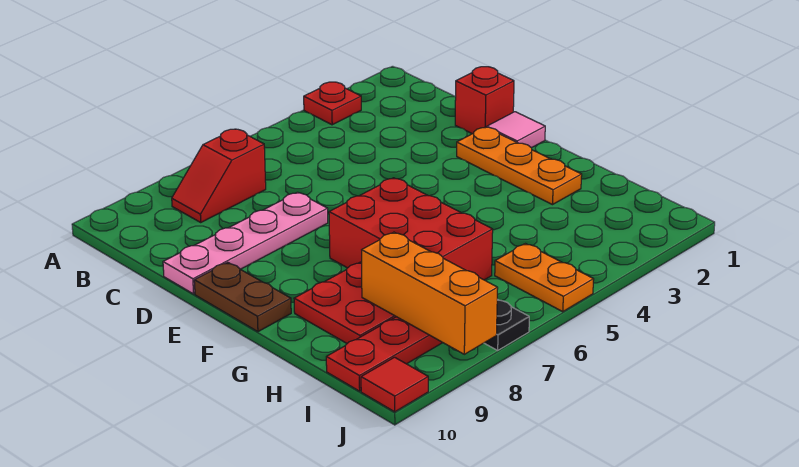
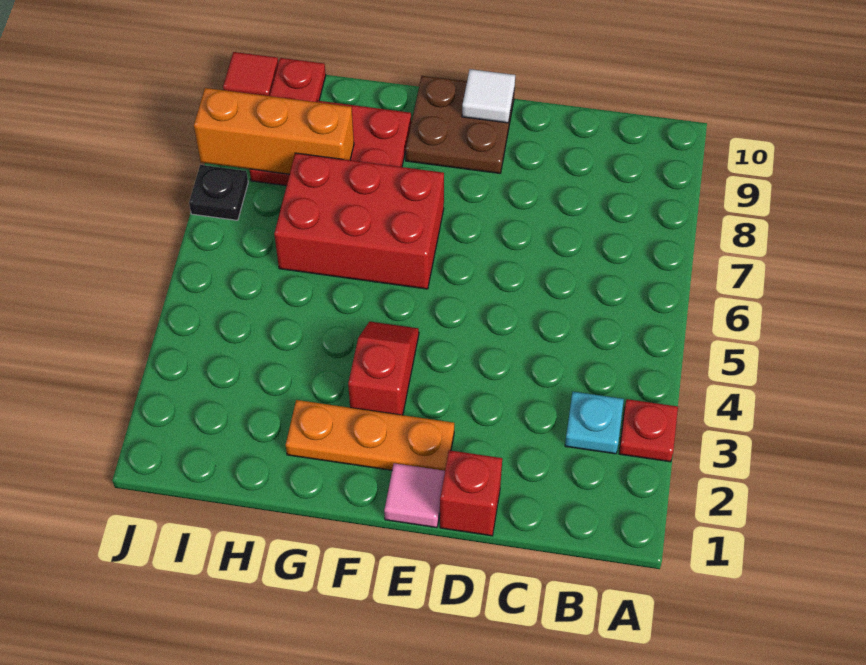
none -> cyan 1x1 plate [565,392,624,454]
red 1x2 slope [172,129,266,222] -> red 1x2 slope moved to [348,322,419,415]
pink 1x4 plate [163,192,328,294] -> none
brown 1x2 plate [194,262,291,332] -> brown 2x2 plate [406,76,515,173]
none -> white 1x1 tile [462,69,515,123]
orange 1x2 plate [495,244,594,312] -> none

